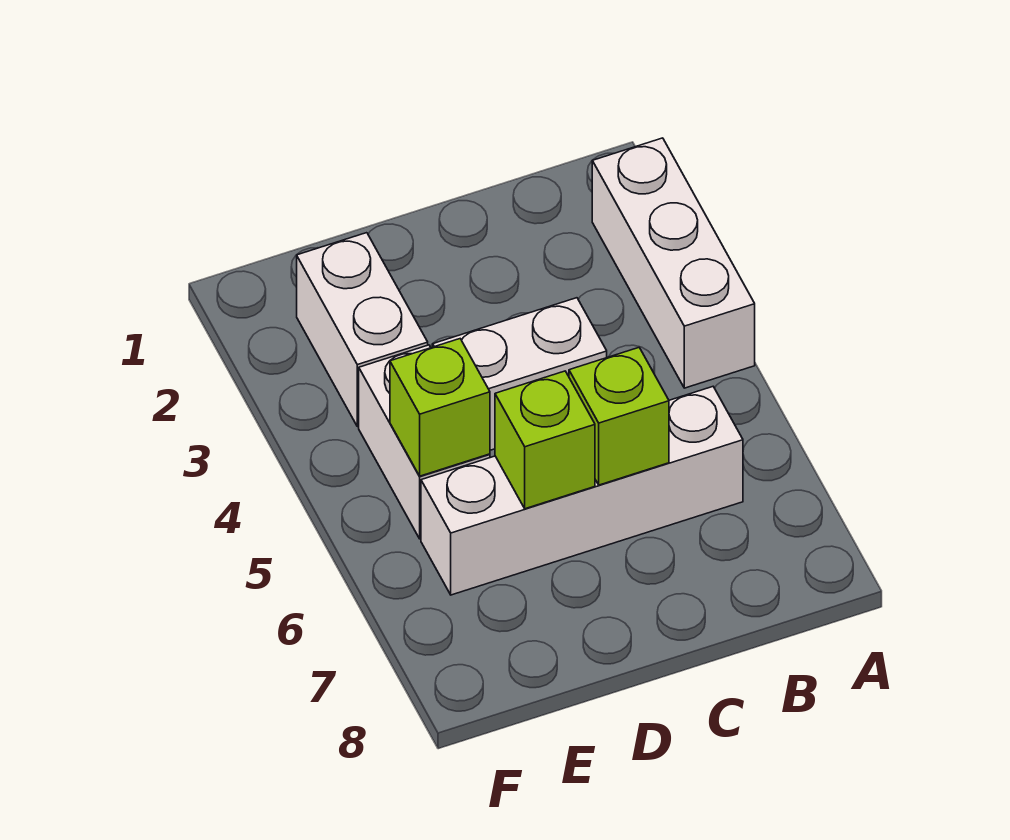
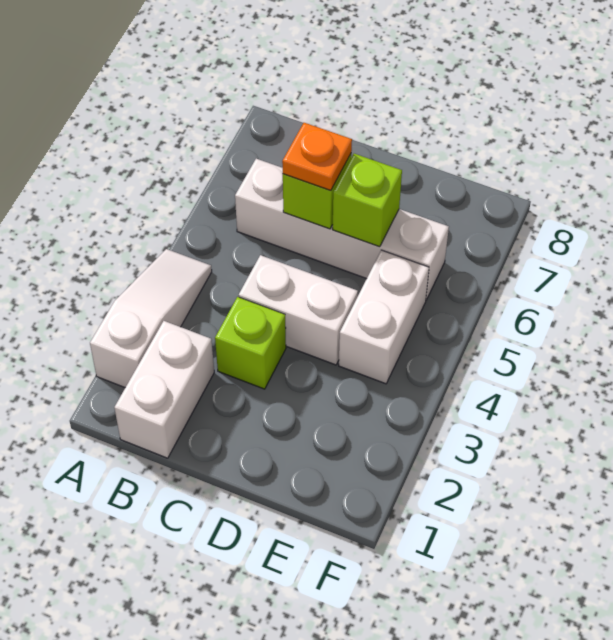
white 1x3 brick [592,138,755,388] -> white 1x3 slope [90,249,212,388]
none -> orange 1x1 plate [282,123,352,190]
white 1x2 brick [297,233,428,427] -> white 1x2 brick moved to [114,321,214,458]
lime 1x1 brick [390,339,490,476] -> lime 1x1 brick moved to [215,297,286,389]

